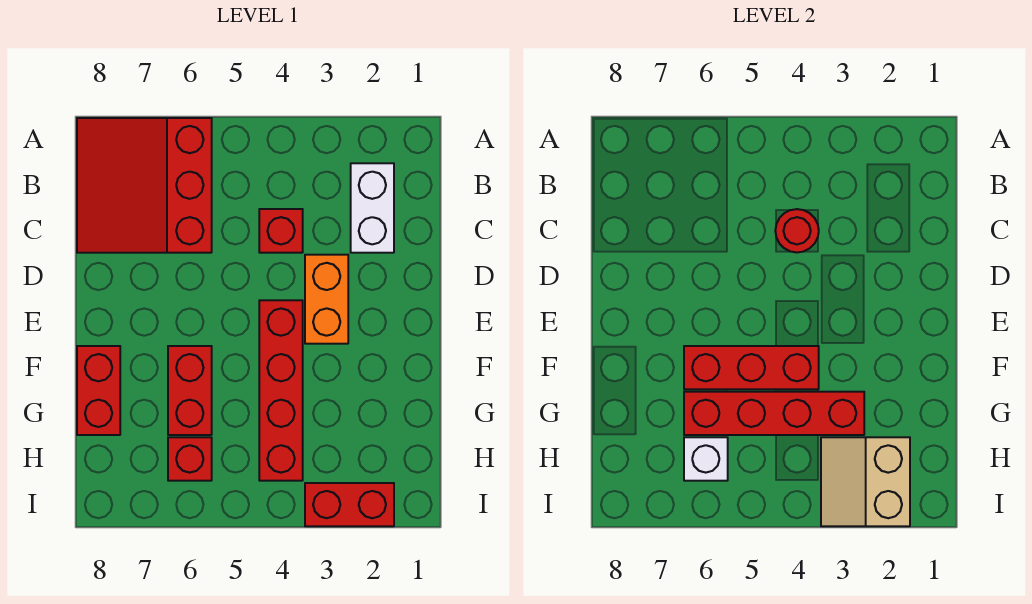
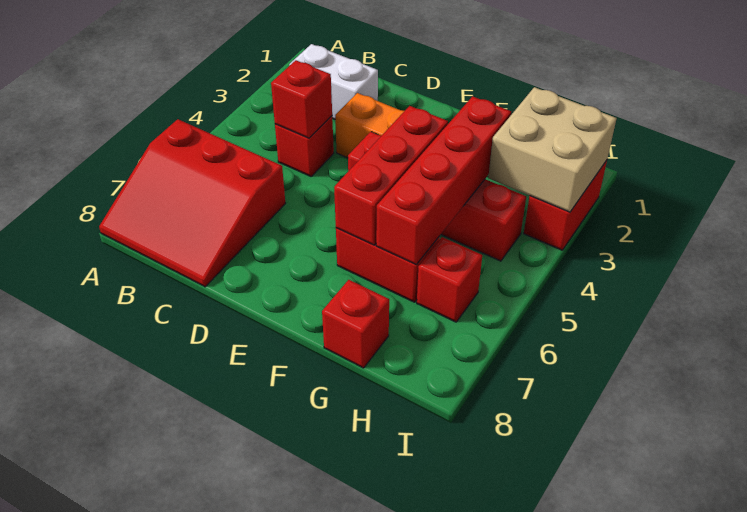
red 1x1 round brick [775,209,819,252] -> red 1x1 brick [271,60,332,138]
red 1x2 brick [77,346,120,435] -> red 1x1 brick [322,280,389,368]
tan 2x2 slope [821,437,910,526] -> tan 2x2 brick [488,87,616,212]
white 1x1 brick [684,437,728,481] -> none

